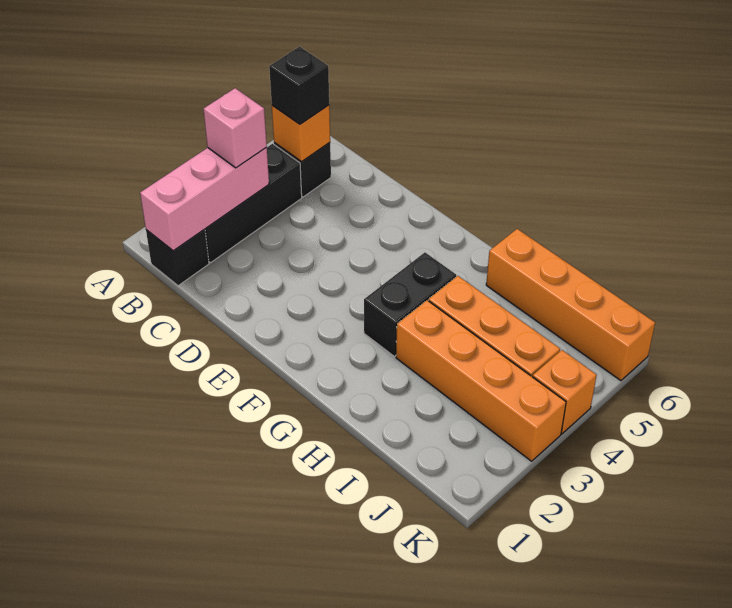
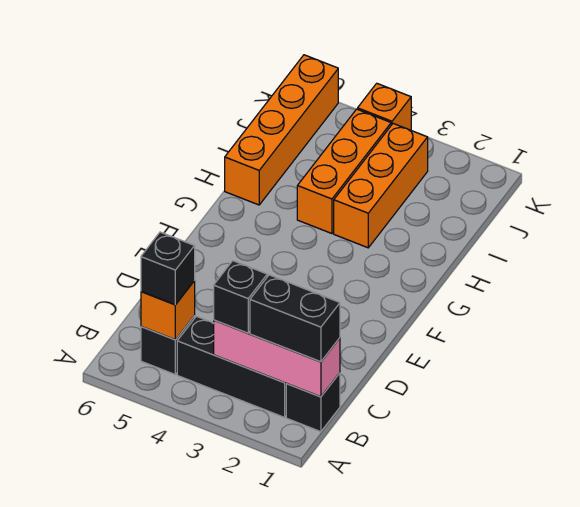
pink 1x1 brick [203,88,267,168] -> black 1x1 brick [214,261,267,333]
black 1x2 brick [364,253,456,357] -> black 1x2 brick moved to [250,275,340,362]
orange 1x4 brick [396,300,566,461] -> orange 1x3 brick [334,124,428,248]

